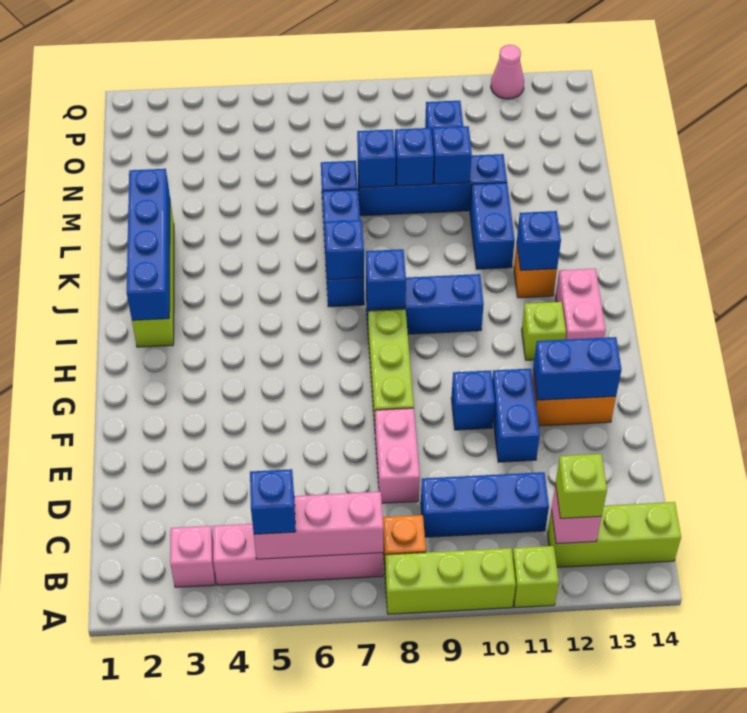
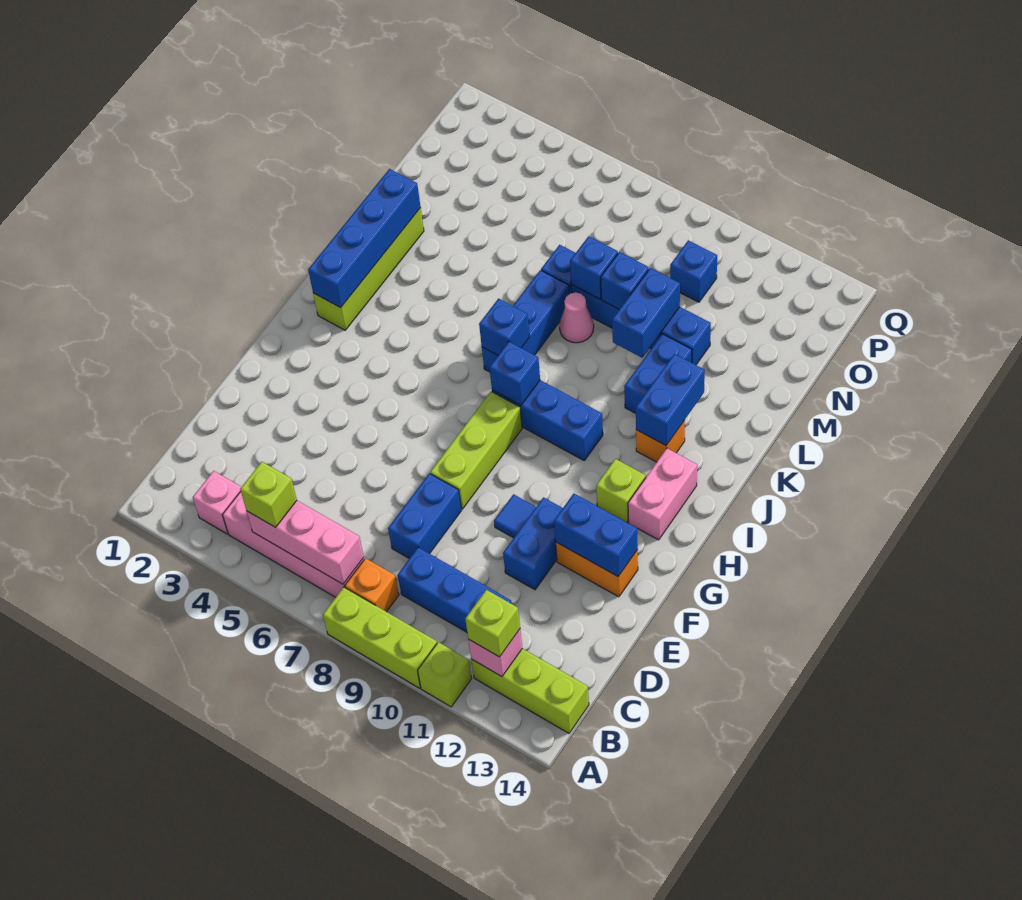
blue 1x1 brick [250,469,296,534] -> lime 1x1 brick [240,462,297,527]
pink 1x2 brick [375,408,420,503] -> blue 1x2 brick [388,473,461,559]
blue 1x1 brick [451,371,495,430] -> blue 1x1 tile [494,494,536,538]
blue 1x1 brick [517,211,561,270] -> blue 1x2 brick [636,354,705,445]
blue 1x1 brick [432,126,472,184] -> blue 1x2 brick [612,268,680,358]
pink 1x1 cone [491,45,524,99] -> pink 1x1 cone moved to [560,292,594,343]

